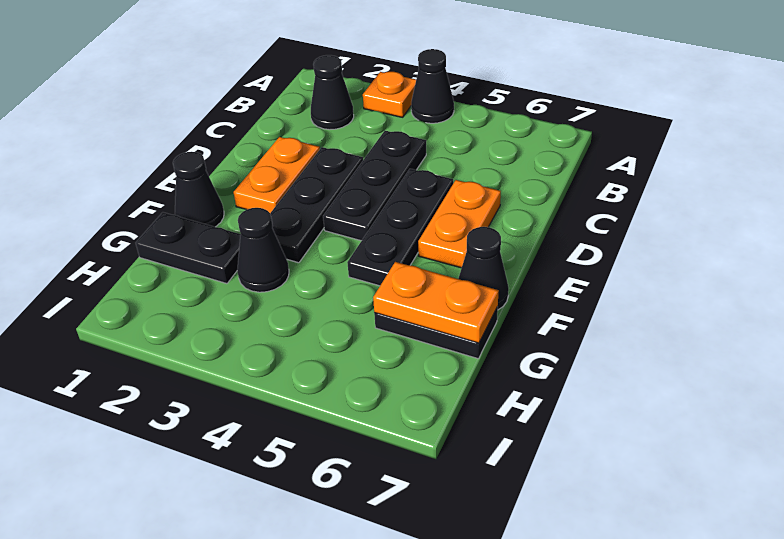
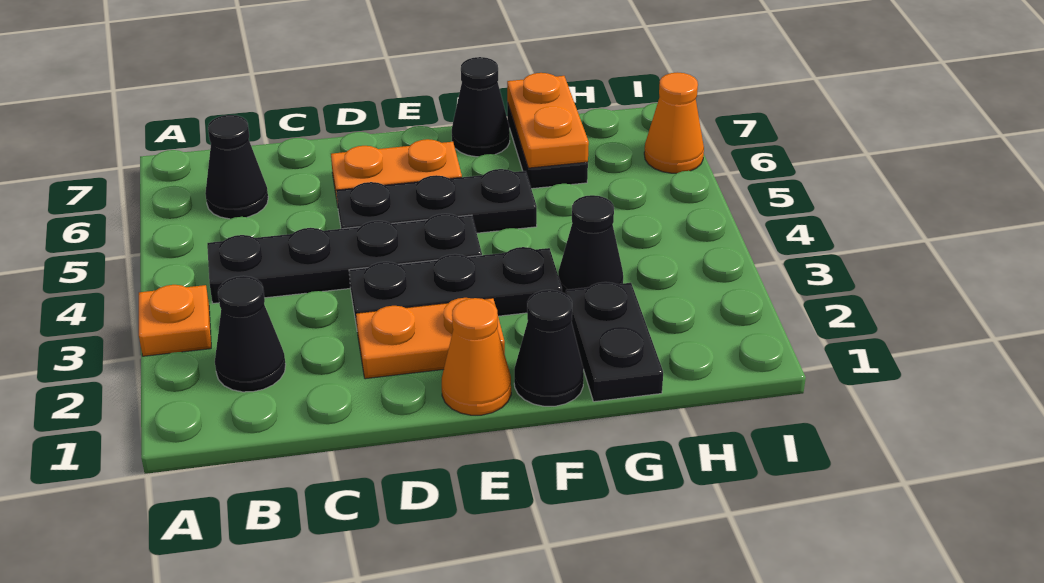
black 1x1 cone [411,49,454,123] -> black 1x1 cone moved to [205,115,268,219]
black 1x3 plate [323,131,426,241] -> black 1x4 plate [207,214,482,303]
none -> orange 1x1 cone [442,298,511,415]
none -> orange 1x1 cone [644,72,704,173]

